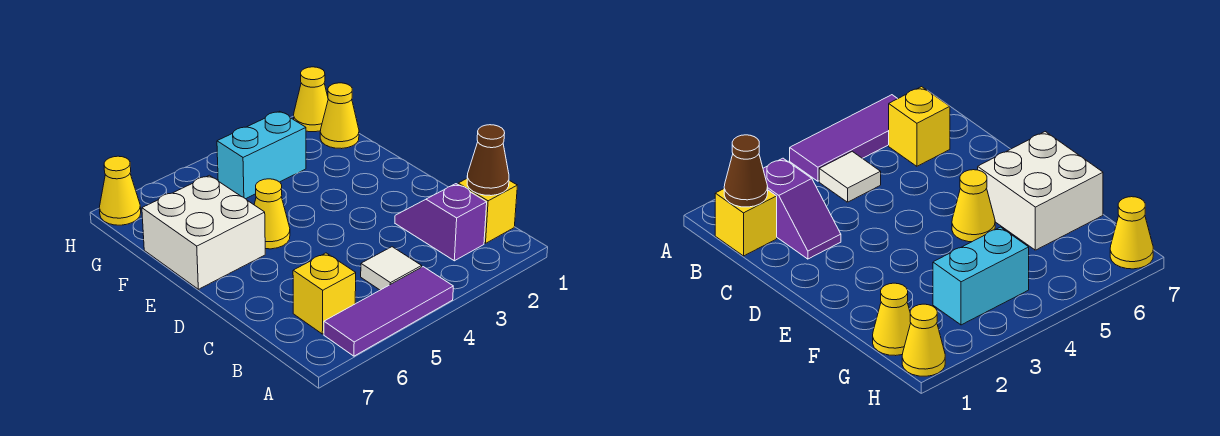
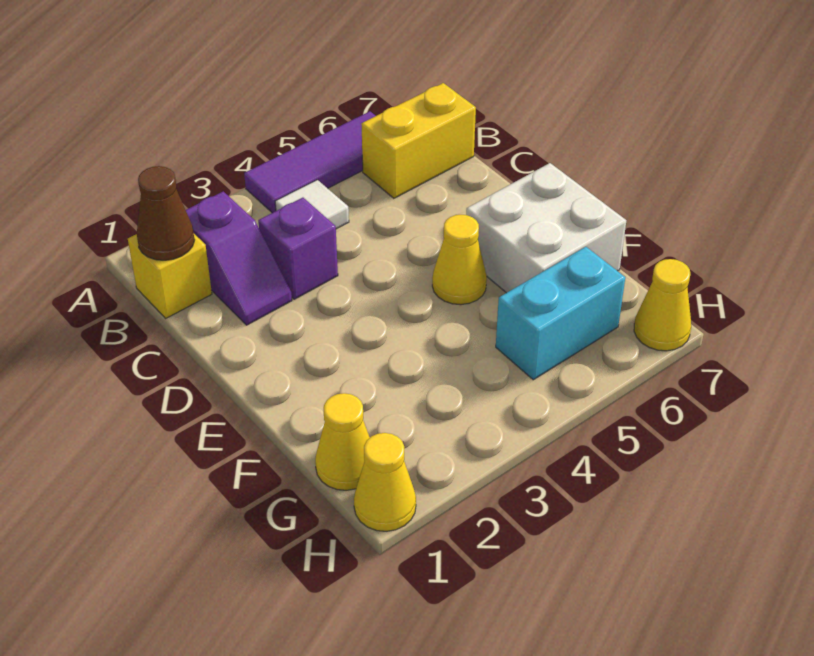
yellow 1x1 brick [293,253,356,334] -> yellow 1x2 brick [361,83,476,198]
none -> purple 1x1 brick [258,198,338,299]
cyan 1x2 brick [217,111,306,199] -> cyan 1x2 brick moved to [496,247,625,380]

